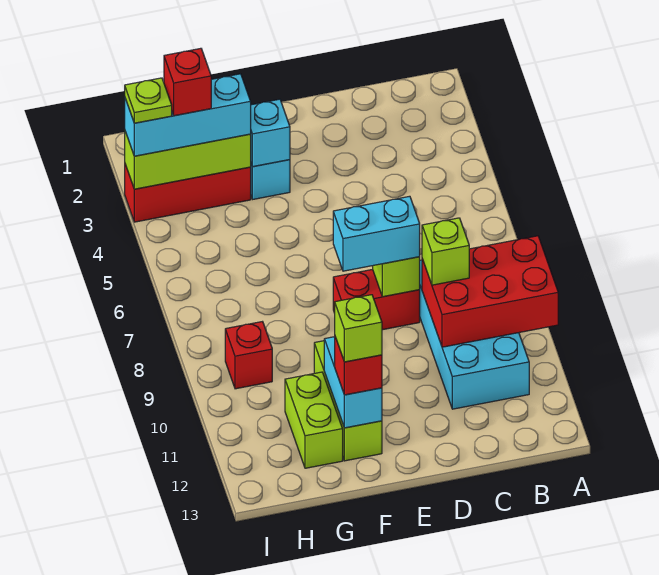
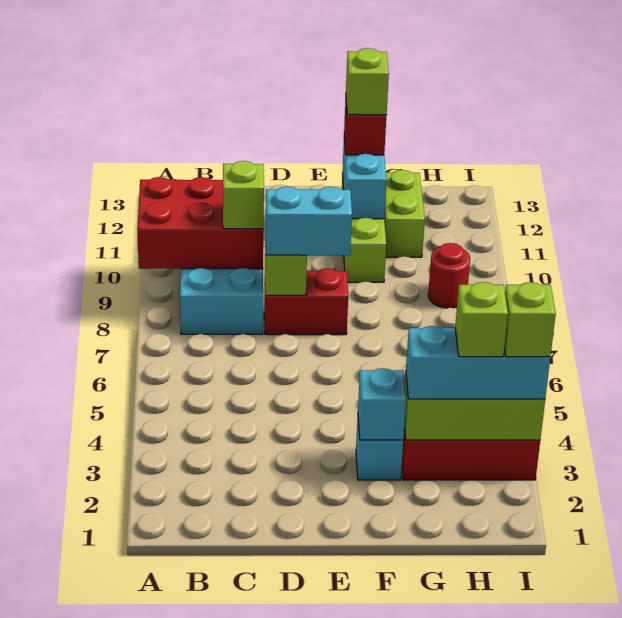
red 1x1 brick [164,48,211,116] -> lime 1x1 brick [455,282,508,357]
red 1x1 brick [225,322,272,389] -> red 1x1 round brick [428,243,470,308]
lime 1x1 plate [125,78,172,123] -> lime 1x1 brick [504,282,556,357]

